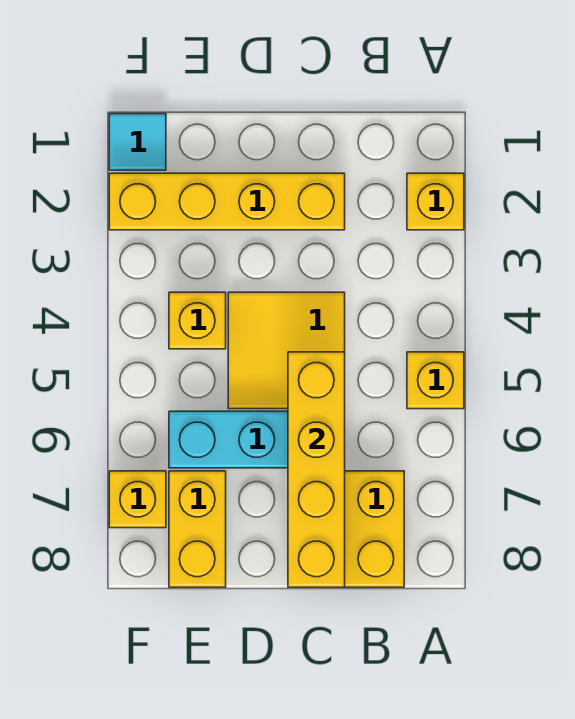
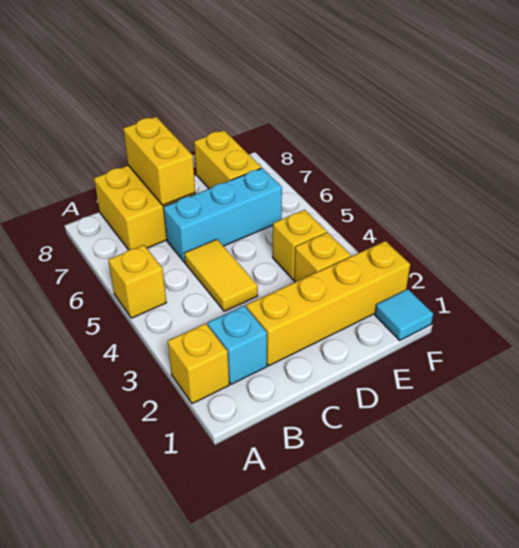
none -> cyan 1x1 brick [208,306,267,384]
yellow 2x2 tile [228,292,345,409] -> yellow 1x2 tile [185,239,258,311]
yellow 1x4 brick [288,352,345,587] -> yellow 1x2 brick [123,117,195,205]
yellow 1x1 brick [109,471,166,528] -> yellow 1x1 brick moved to [294,232,351,282]

